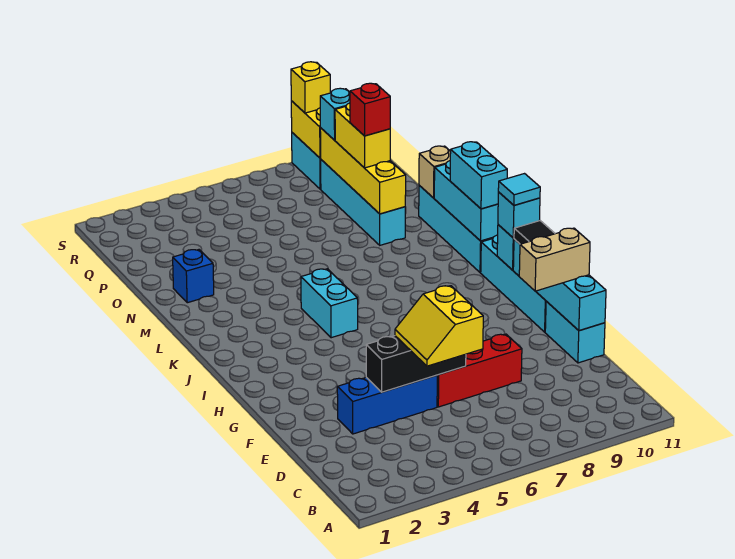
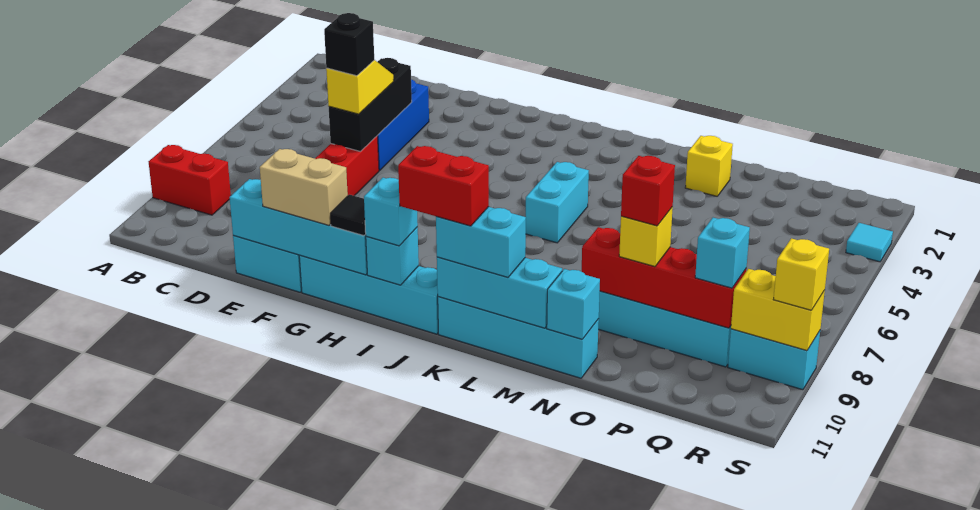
none -> red 1x2 brick [149,145,231,215]
yellow 2x2 slope [395,286,483,366] -> yellow 1x2 slope [326,60,394,114]
none -> black 1x1 brick [324,13,374,76]
tan 1x2 brick [519,228,590,291] -> tan 1x2 brick turned to [260,149,348,226]
cyan 1x1 tile [498,174,540,205] -> cyan 1x1 tile moved to [846,223,893,262]
cyan 1x2 brick [301,269,358,338] -> cyan 1x2 brick turned to [526,162,589,243]
none -> red 1x2 brick [398,146,489,226]
blue 1x1 brick [173,250,214,303] -> yellow 1x1 brick [685,136,733,196]
yellow 1x4 brick [320,128,406,214] -> red 1x4 brick [582,227,746,328]
tan 1x1 brick [419,146,451,198] -> cyan 1x1 brick [547,269,600,339]
yellow 1x2 brick [335,103,390,168] -> yellow 1x1 brick [619,207,673,267]

